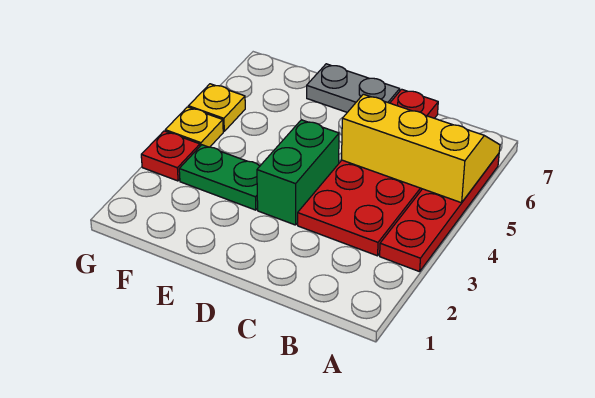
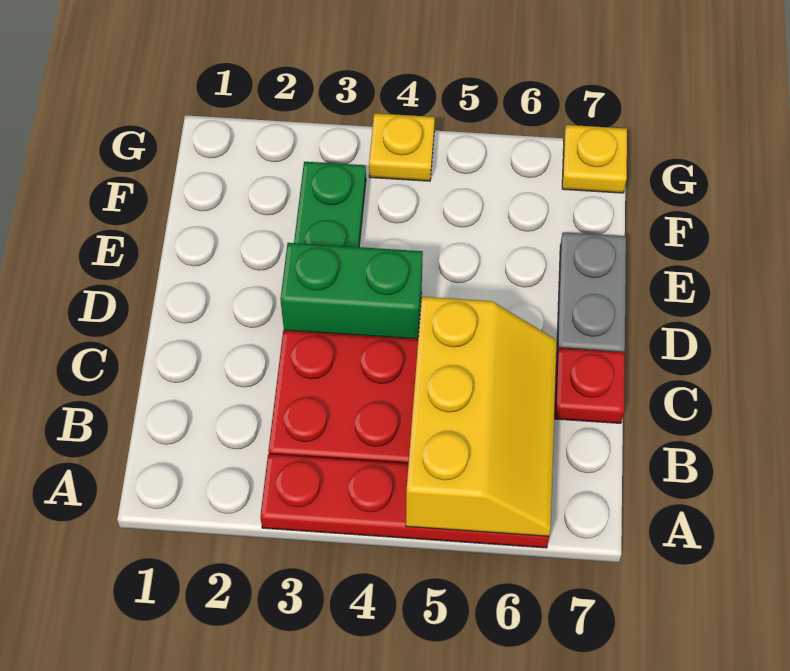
red 1x1 plate [141,131,200,181] -> none
yellow 1x1 plate [188,84,245,131] -> yellow 1x1 plate moved to [562,125,627,193]

